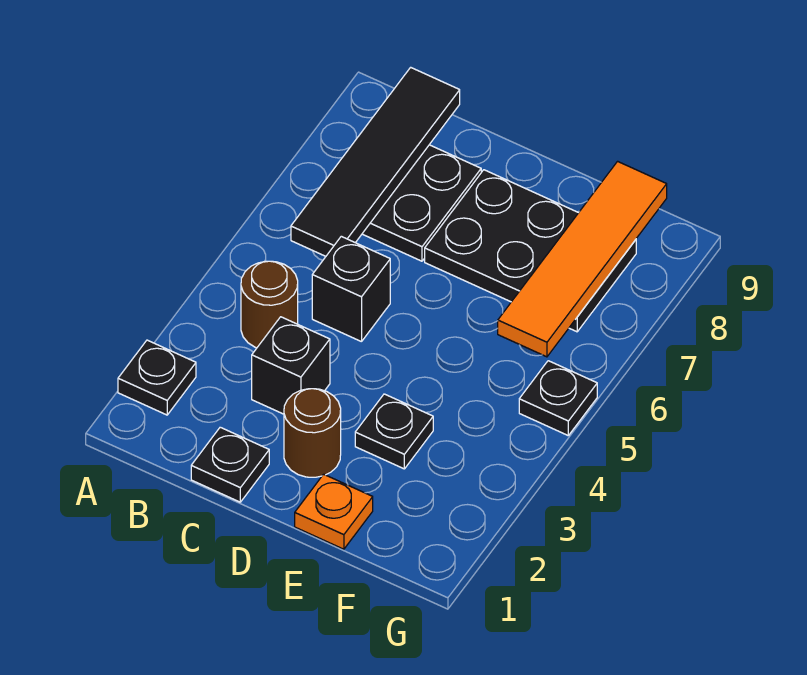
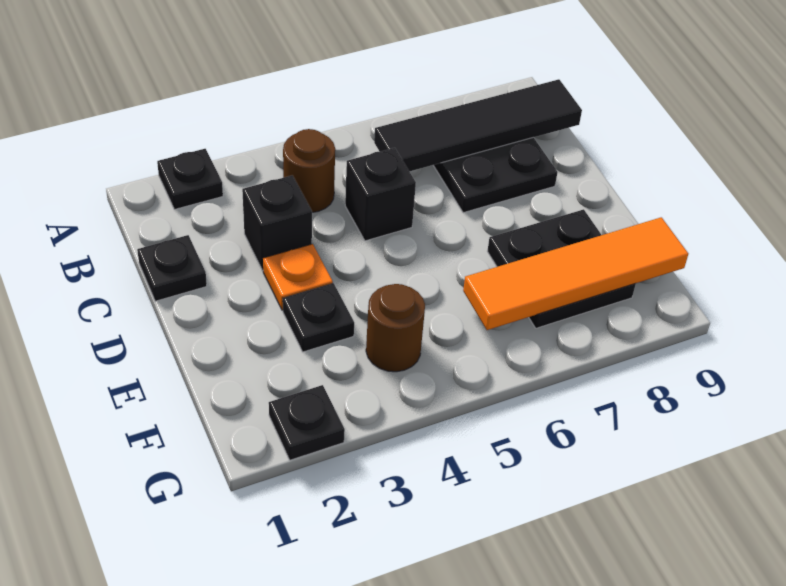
brown 1x1 round brick [284,389,341,477] -> brown 1x1 round brick moved to [366,284,425,372]
black 2x3 plate [425,170,636,332] -> black 2x2 plate [487,209,636,328]
orange 1x1 plate [295,474,373,549] -> orange 1x1 plate moved to [263,244,333,310]
black 1x1 plate [519,361,597,435] -> black 1x1 plate moved to [269,385,345,460]

